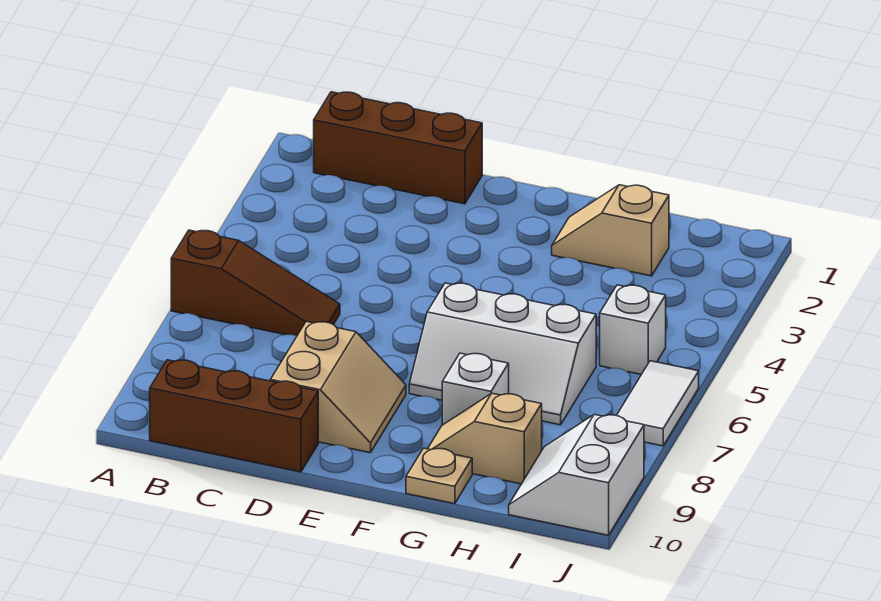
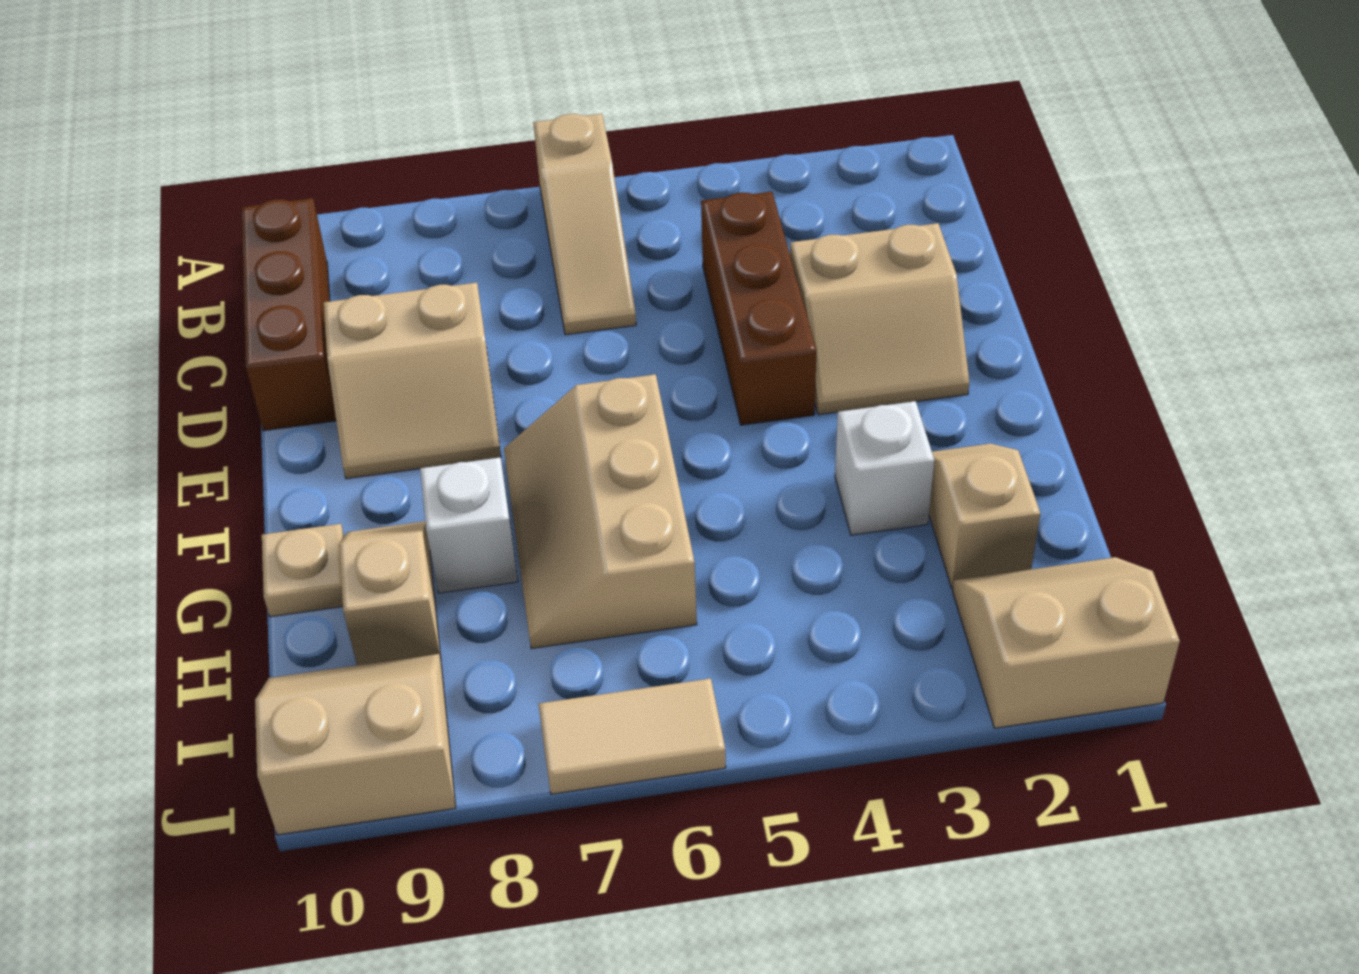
brown 1x3 slope [171,230,340,336] -> tan 1x3 slope [533,114,636,335]
brown 1x3 brick [314,92,482,204] -> brown 1x3 brick moved to [701,192,817,425]
none -> tan 2x2 slope [790,223,969,415]
white 2x3 slope [409,283,596,425] -> tan 2x3 slope [504,374,697,649]
none -> tan 2x2 slope [953,557,1180,728]
white 1x1 brick [600,285,666,374] -> white 1x1 brick moved to [835,401,934,535]
white 2x2 slope [509,414,644,535] -> tan 2x2 slope [255,654,456,835]
white 1x2 tile [616,361,699,446] -> tan 1x2 tile [539,678,726,794]

